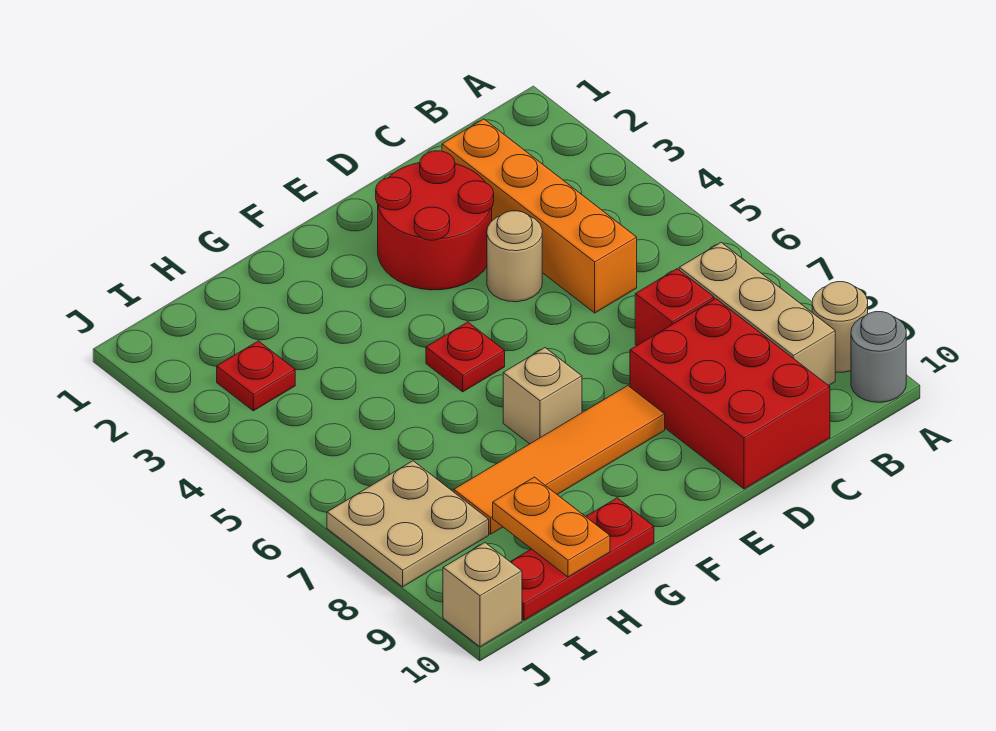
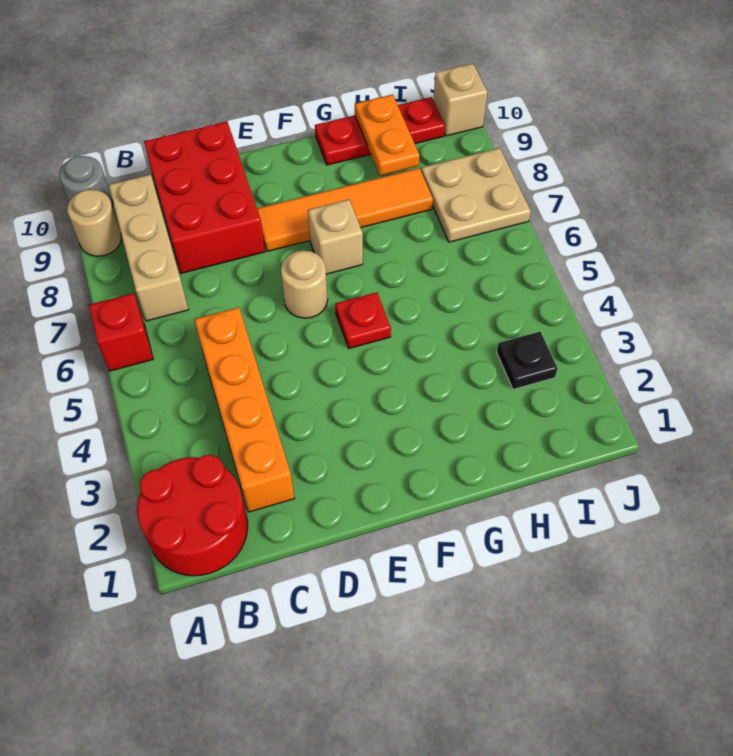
red 1x1 brick [635,269,714,346] -> red 1x1 brick moved to [89,293,153,371]
red 2x2 round brick [376,151,494,290] -> red 2x2 round brick moved to [137,455,248,576]
tan 1x1 round brick [487,211,542,302] -> tan 1x1 round brick moved to [281,251,328,318]
red 1x1 plate [217,341,295,411] -> black 1x1 plate [497,332,558,389]

